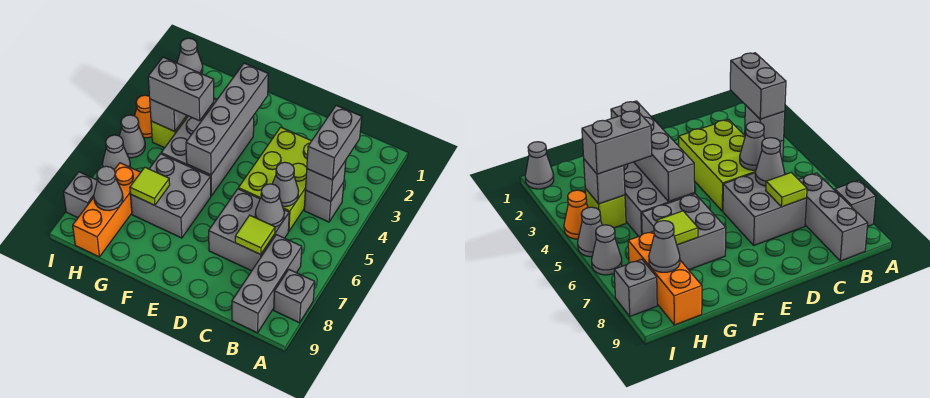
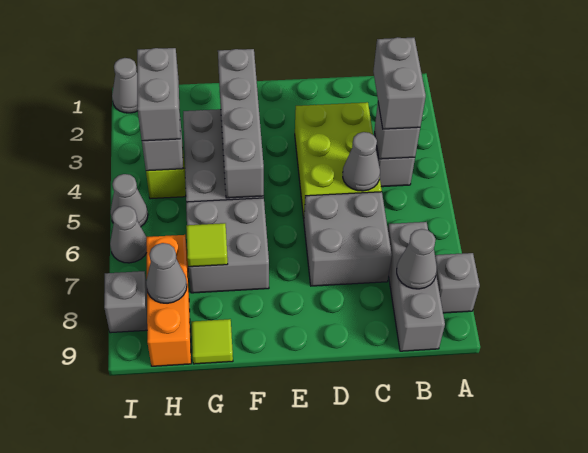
grey 1x1 cone [255,184,284,227] -> grey 1x1 cone moved to [397,229,437,289]
lime 1x1 tile [235,215,275,255] -> lime 1x1 tile moved to [191,319,233,364]
grey 1x2 brick [148,57,214,121] -> grey 1x2 brick turned to [137,48,180,141]
orange 1x1 cone [135,95,152,138] -> none

